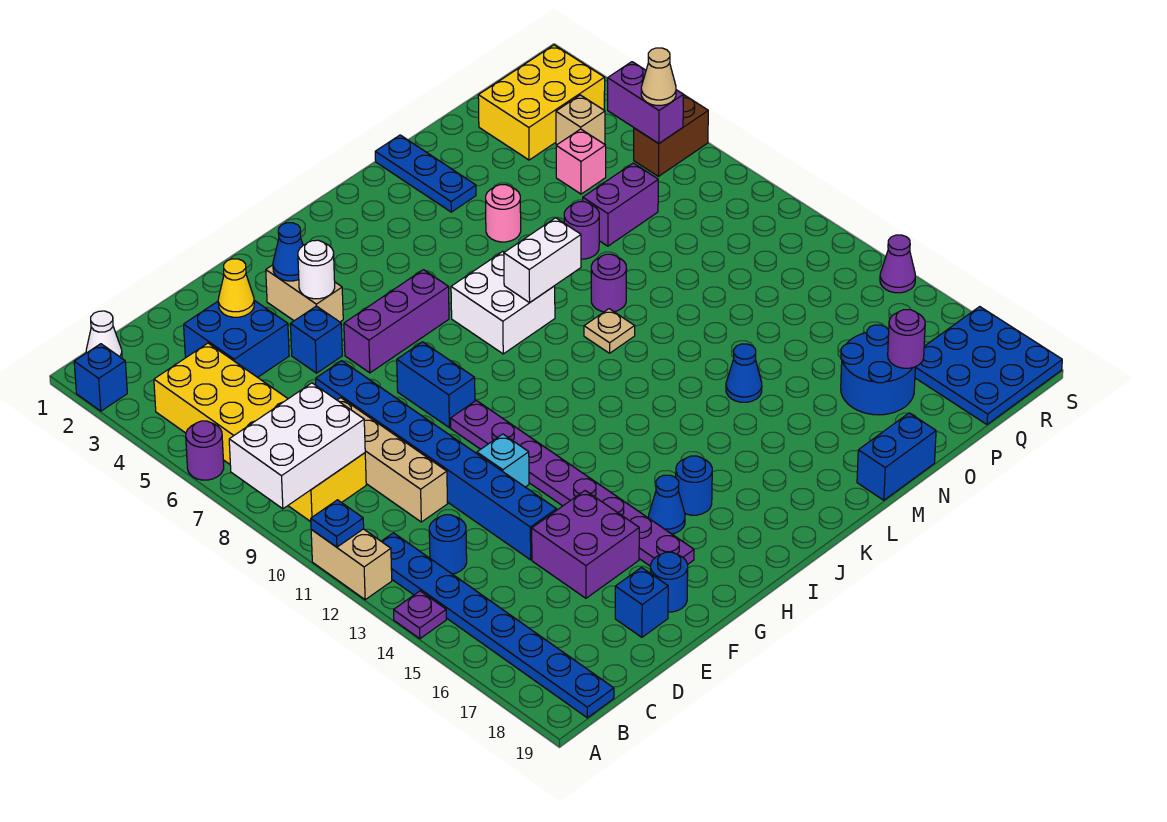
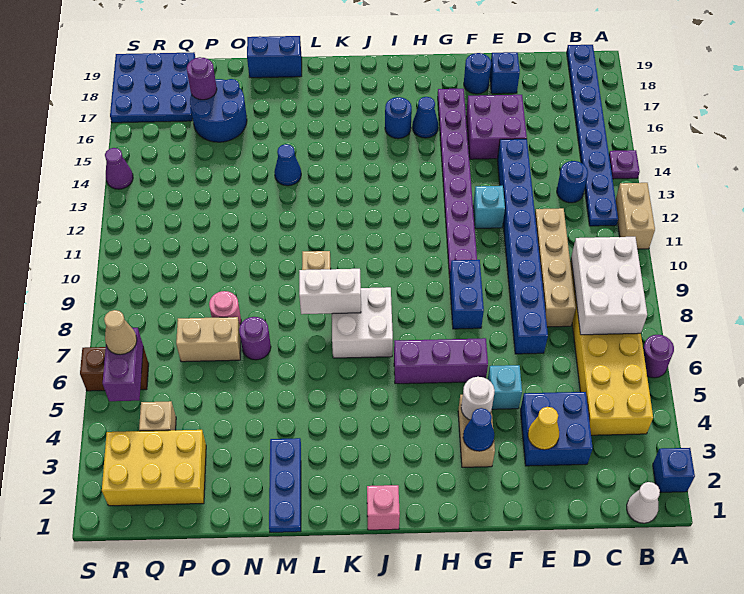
white 2x3 brick [229,383,365,509] -> white 2x3 brick turned to [571,237,647,335]
blue 1x1 plate [311,500,364,547] -> none
blue 1x1 brick [290,306,342,373] -> cyan 1x1 brick [488,365,522,409]
pink 1x1 round brick [486,185,521,242] -> pink 1x1 round brick moved to [209,291,241,326]
purple 1x1 round brick [591,254,627,312] -> none
purple 1x2 brick [583,163,658,246] -> tan 1x2 brick [176,317,241,362]
pink 1x1 brick [556,129,606,194] -> pink 1x1 brick moved to [367,485,400,530]

